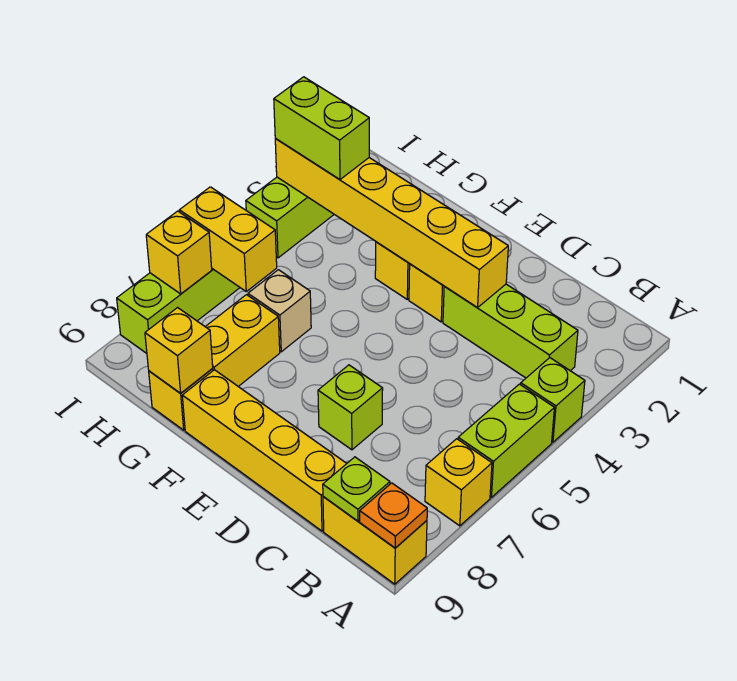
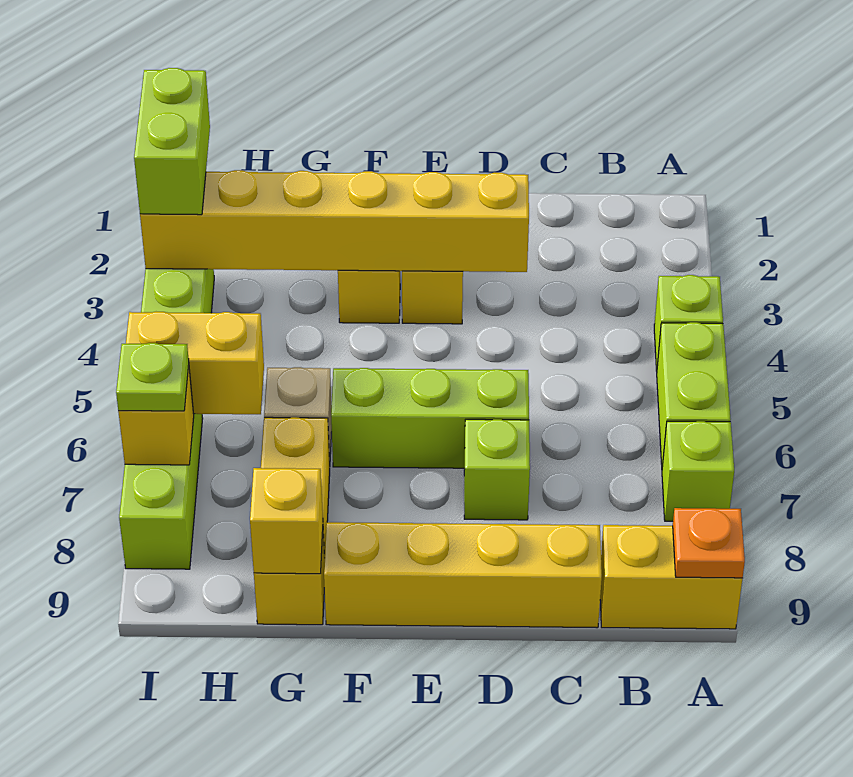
yellow 1x1 brick [425,439,492,526] -> lime 1x1 brick [662,421,734,521]
lime 1x3 brick [443,284,578,378] -> lime 1x3 brick moved to [331,368,529,468]
lime 1x1 plate [323,457,390,521] -> lime 1x1 plate moved to [116,343,189,411]
lime 1x2 brick [274,77,369,180] -> lime 1x2 brick turned to [134,68,210,215]

